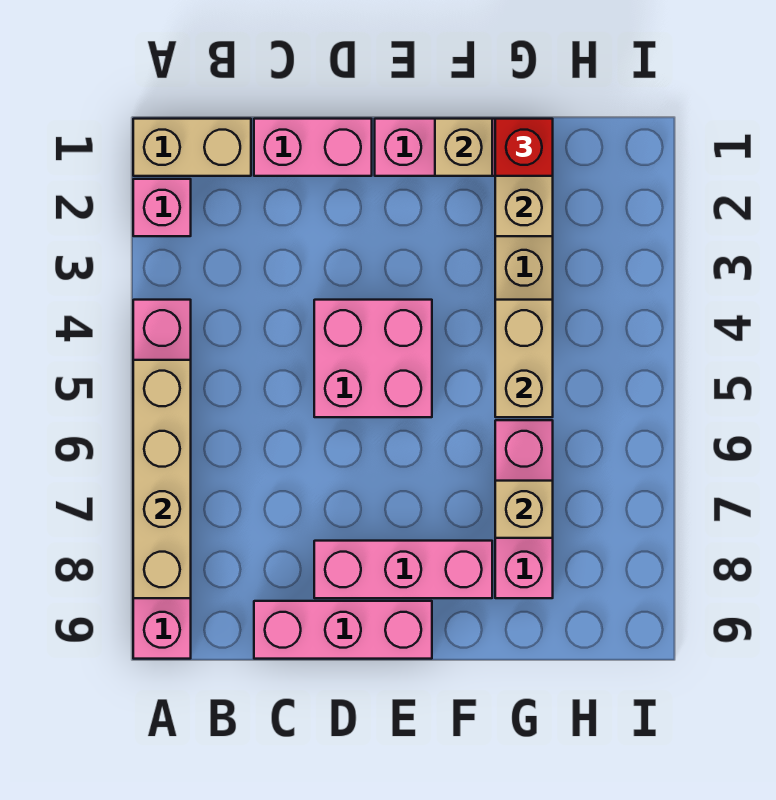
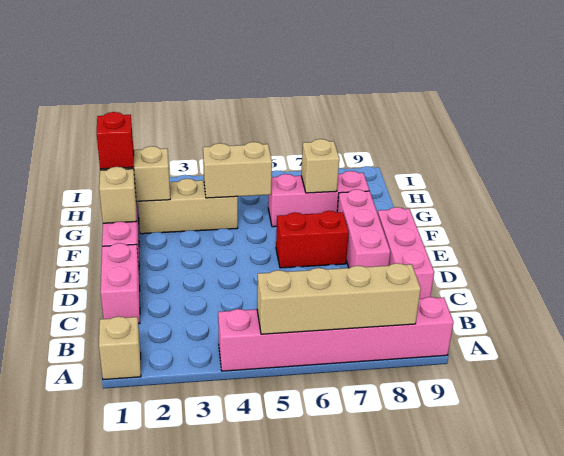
tan 1x2 brick [133,119,251,176] -> tan 1x1 brick [99,317,141,380]
pink 1x1 brick [133,179,191,236] -> none
pink 2x2 brick [314,300,432,417] -> none
none -> red 1x2 brick [276,211,349,268]

